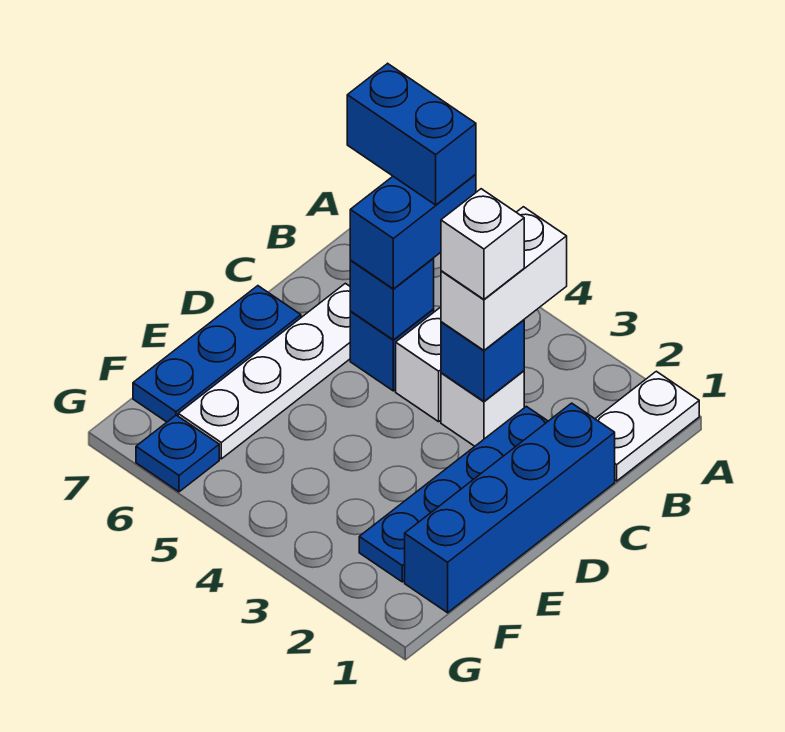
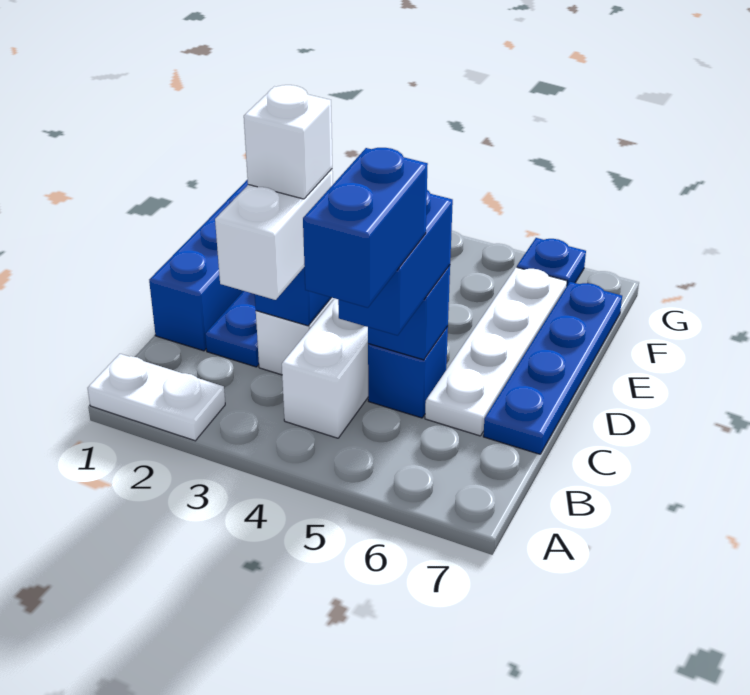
white 1x2 plate [595,371,699,481] -> white 1x2 plate turned to [88,354,225,441]
blue 1x2 brick [347,63,476,205] -> blue 1x2 brick turned to [303,148,428,308]
blue 1x3 plate [133,286,301,422] -> blue 1x4 plate [483,282,622,454]

